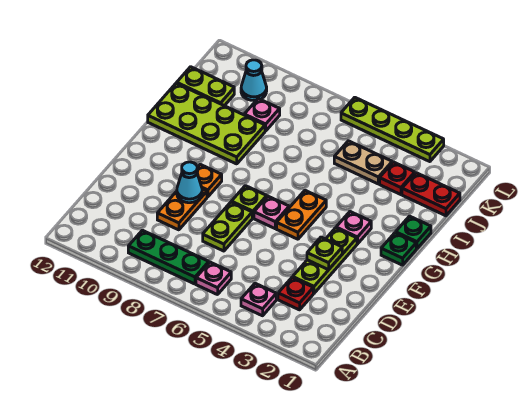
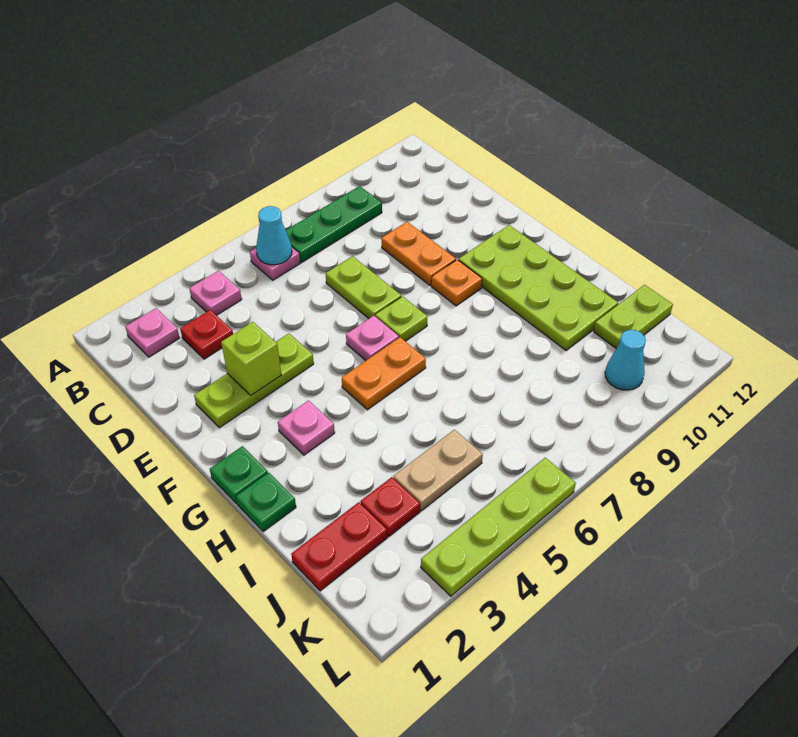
lime 1x3 plate [293,228,357,293] -> lime 1x3 plate turned to [194,334,314,428]
lime 1x1 plate [307,237,342,270] -> lime 1x1 brick [221,322,281,395]
cyan 1x1 cone [177,162,202,203] -> cyan 1x1 cone moved to [256,206,292,265]
orange 1x2 plate [277,190,326,239] -> orange 1x2 plate turned to [342,337,426,410]
lime 2x4 plate [148,83,265,164] -> lime 2x4 plate turned to [459,225,618,350]
pink 1x1 plate [244,99,280,131] -> pink 1x1 plate moved to [125,308,180,357]

